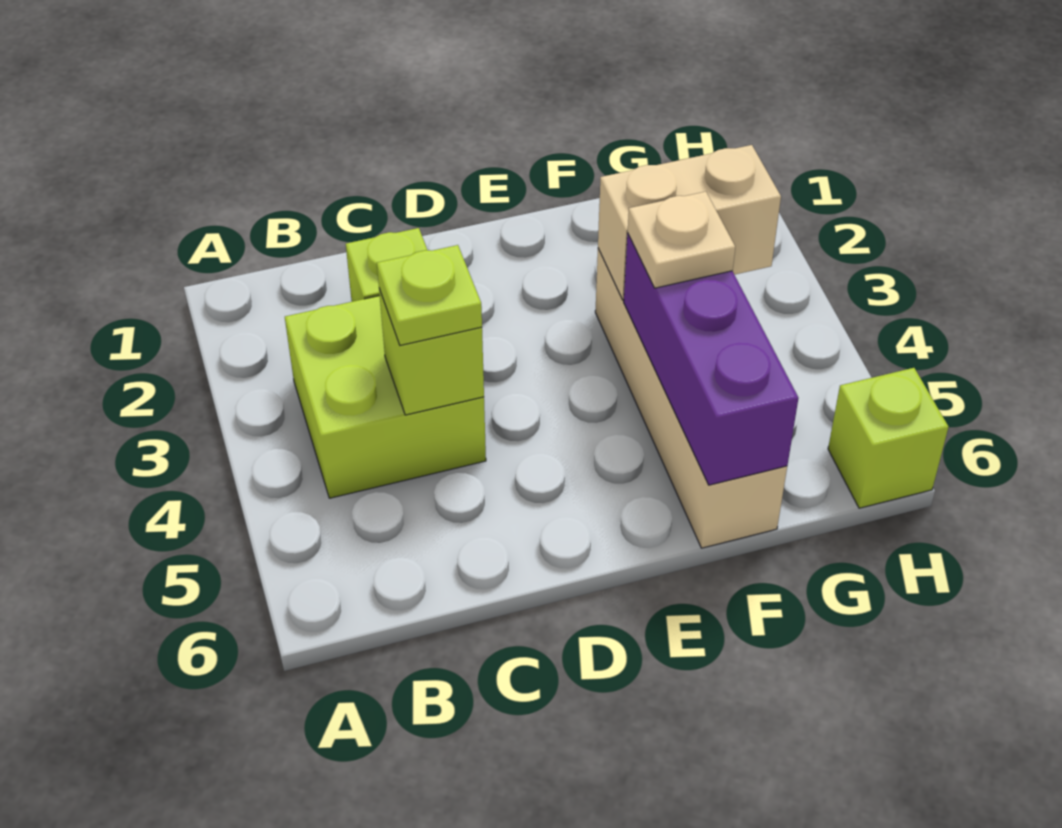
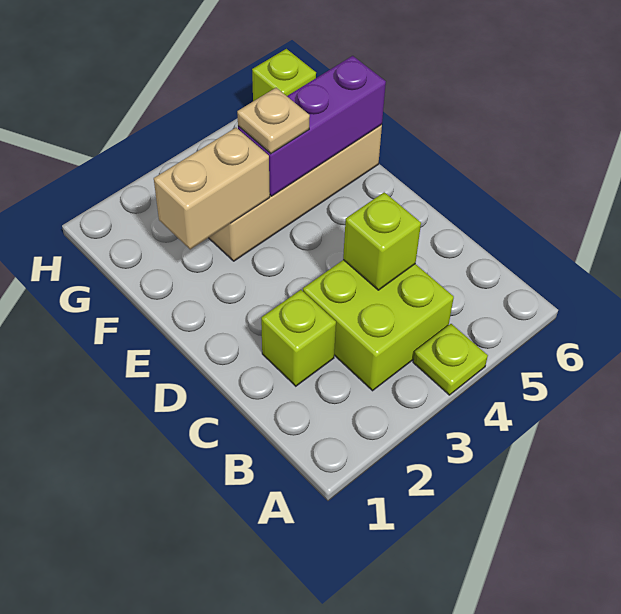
lime 1x1 plate [377,245,482,345] -> lime 1x1 plate moved to [413,324,488,395]
tan 1x2 brick [598,145,781,300] -> tan 1x2 brick turned to [154,128,270,249]

